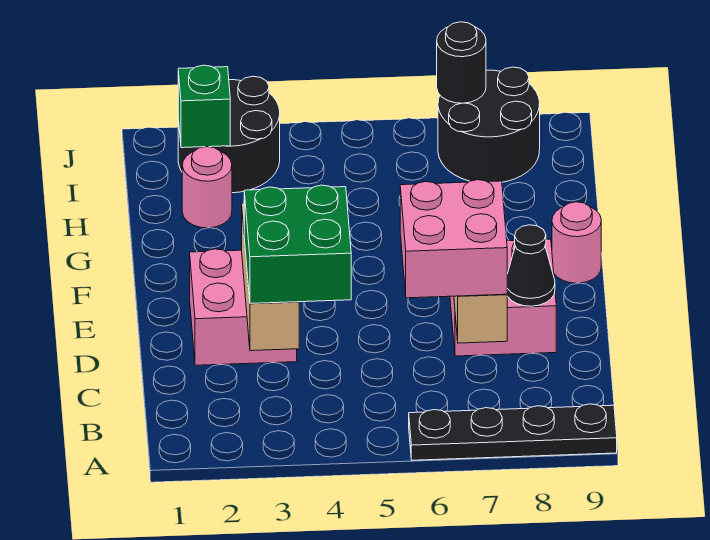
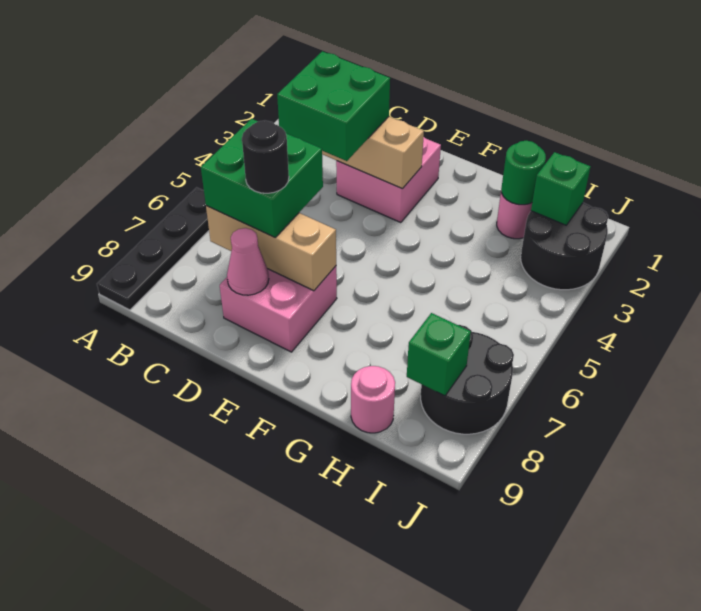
pink 2x2 brick [400,180,507,298] -> green 2x2 brick [201,119,323,237]
black 1x1 cone [507,225,555,306] -> pink 1x1 cone [227,228,269,295]
pink 1x1 round brick [552,202,601,283] -> pink 1x1 round brick moved to [351,366,395,433]
none -> green 1x1 round brick [501,141,546,205]
none -> green 1x1 brick [407,313,471,396]
black 1x1 round brick [437,22,486,103] -> black 1x1 round brick moved to [242,121,289,193]

